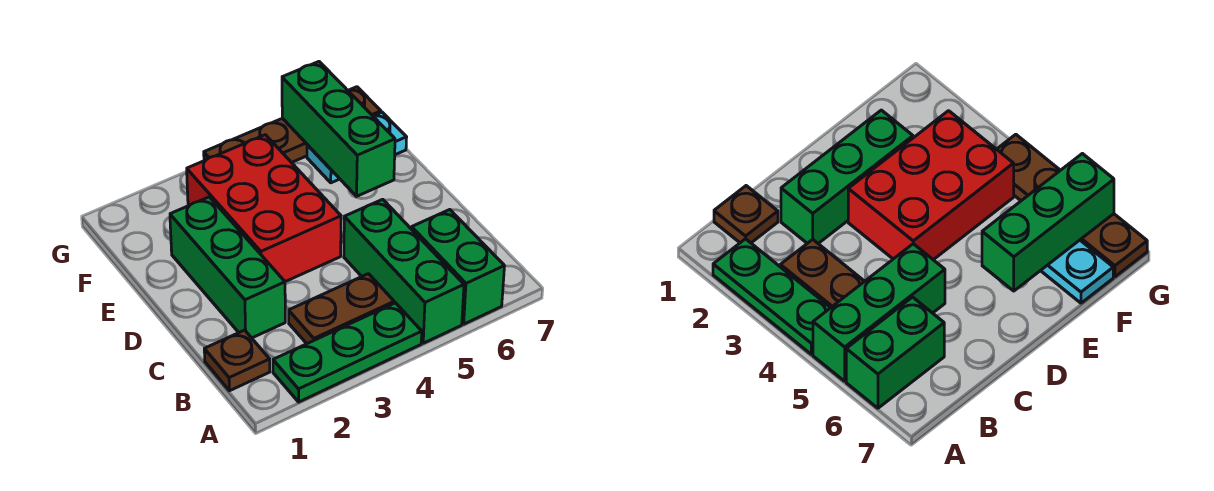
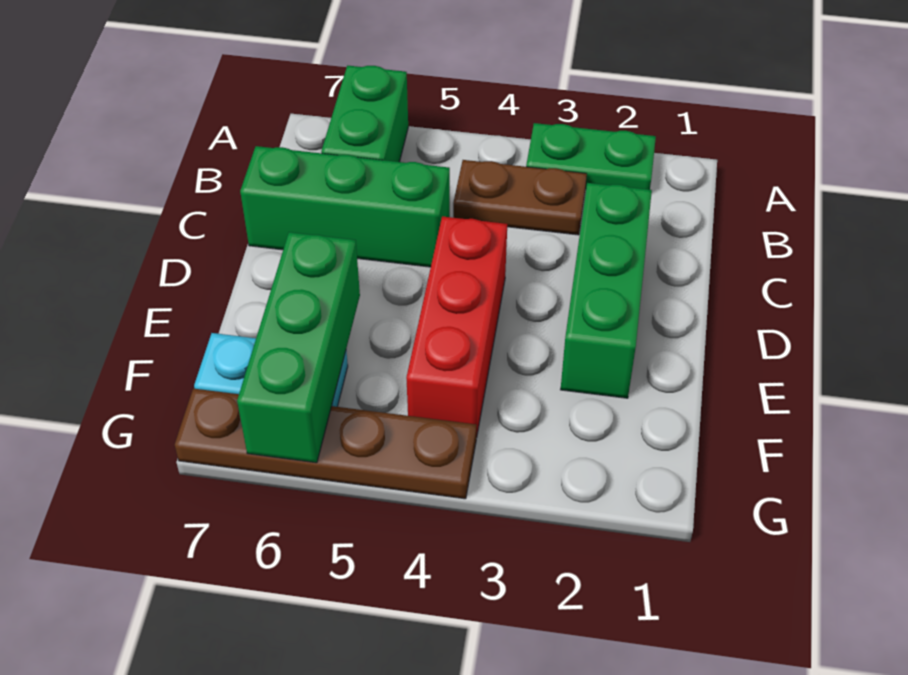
green 1x3 plate [273,303,422,402] -> green 1x2 plate [526,123,656,190]
green 1x3 brick [344,199,464,343] -> green 1x3 brick turned to [240,146,450,267]
brown 1x1 plate [204,330,270,391] -> none
red 2x3 brick [187,135,341,282] -> red 1x3 brick [406,216,507,438]

